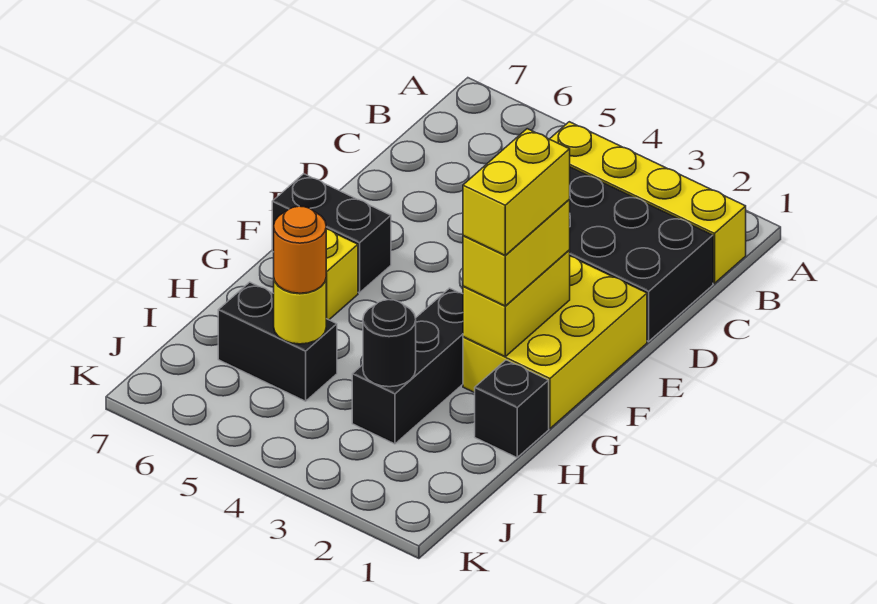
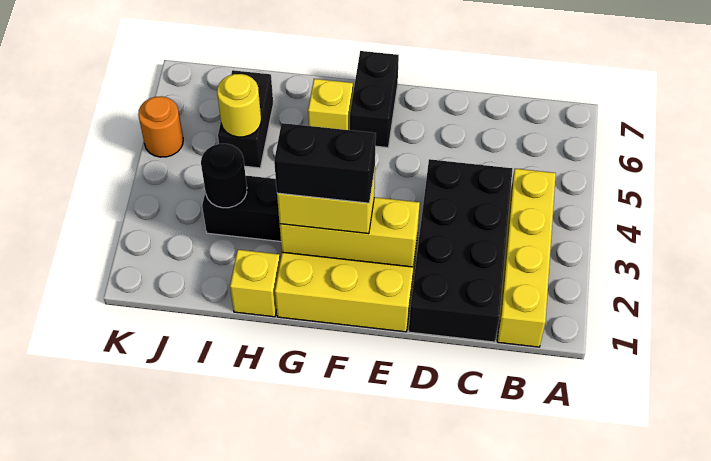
yellow 1x2 brick [463,250,570,356] -> yellow 1x3 brick [280,197,420,267]
yellow 1x2 brick [463,129,570,255] -> black 1x2 brick [274,123,376,203]
black 1x1 brick [475,360,549,457] -> yellow 1x1 brick [230,250,280,317]
orange 1x1 round brick [274,206,326,293] -> orange 1x1 round brick moved to [138,96,183,157]

